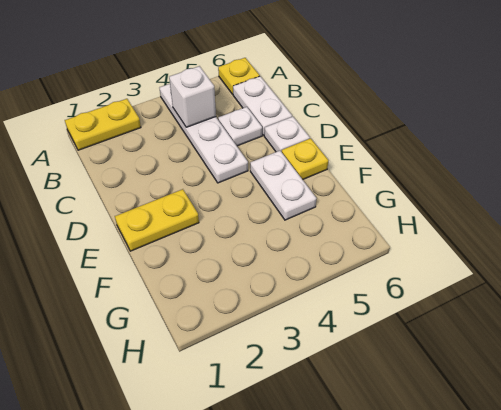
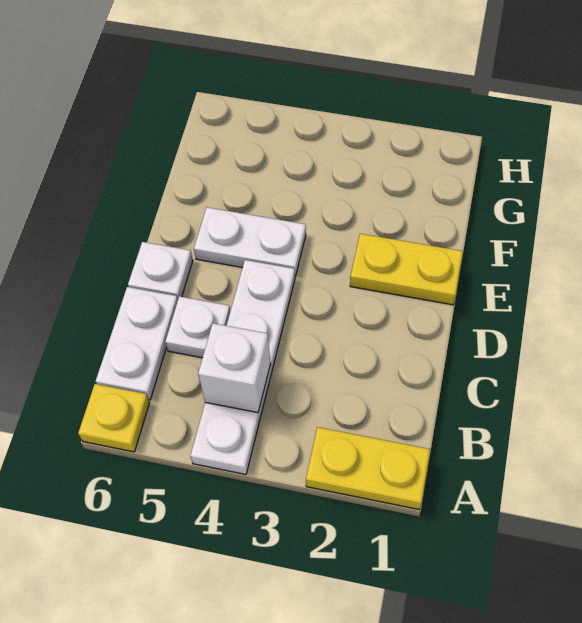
white 1x2 plate [250,151,317,220] -> white 1x2 plate turned to [194,207,306,277]
yellow 1x1 plate [282,138,328,180] -> none

